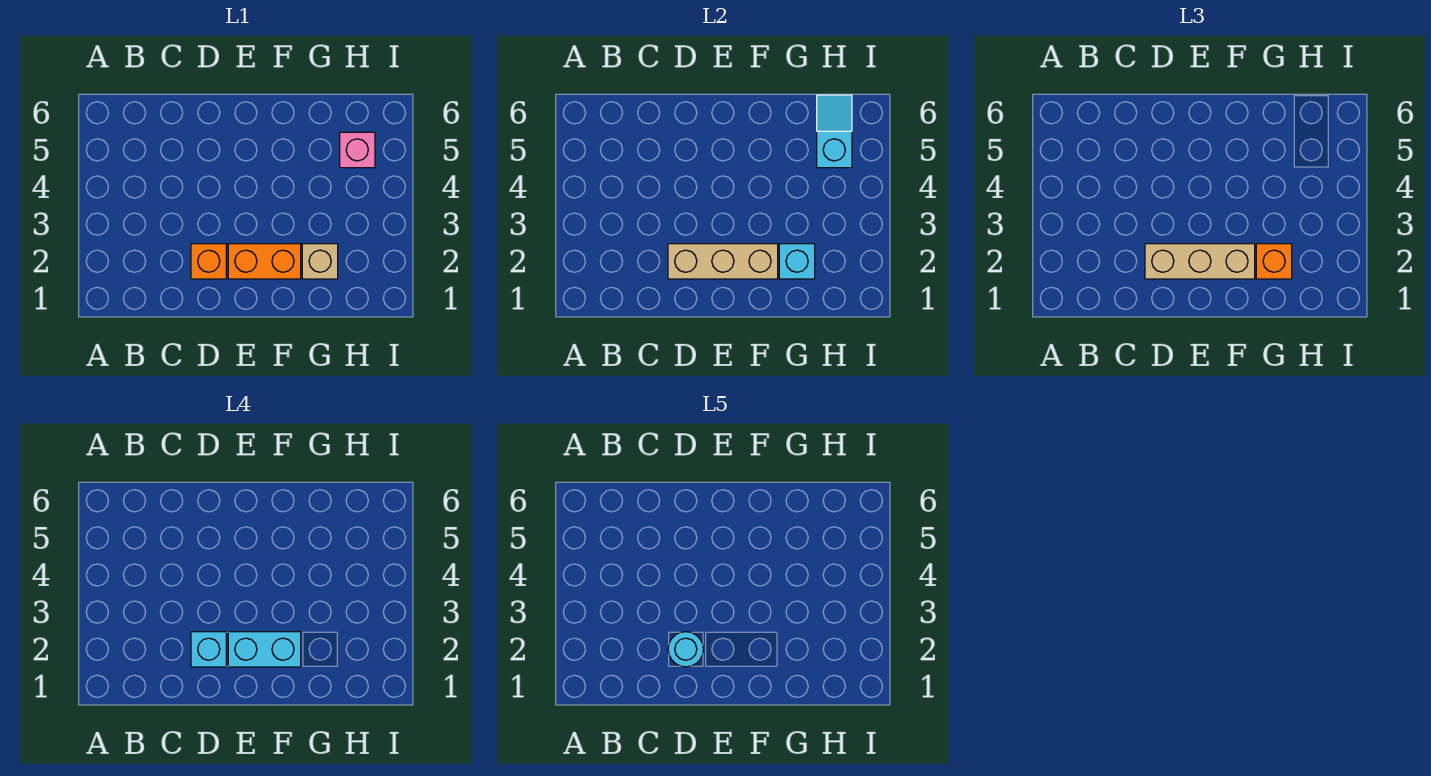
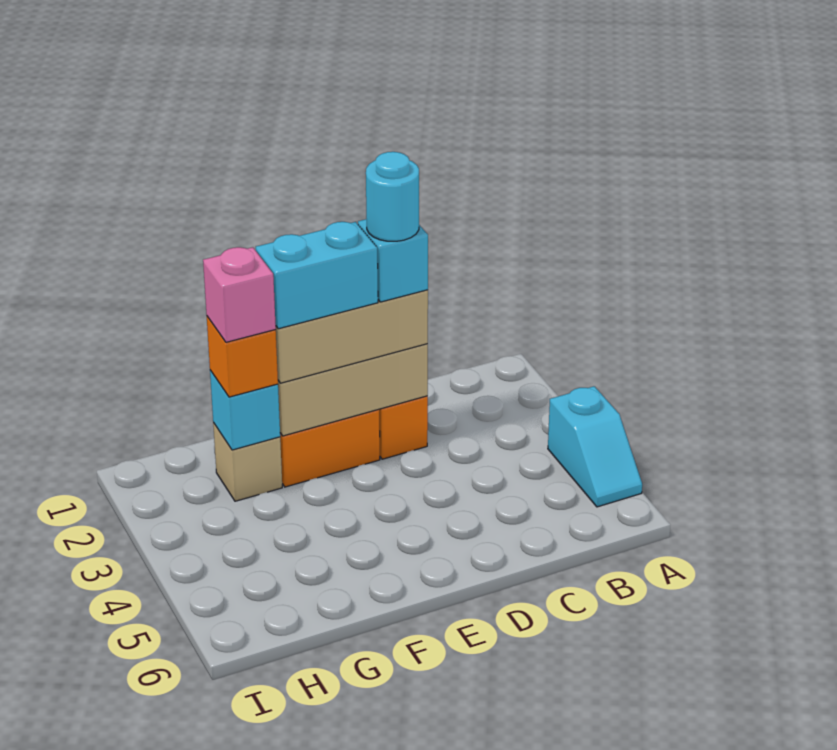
pink 1x1 brick [340,132,375,168] -> pink 1x1 brick moved to [203,247,276,342]
cyan 1x2 slope [817,95,852,168] -> cyan 1x2 slope moved to [548,386,642,507]

